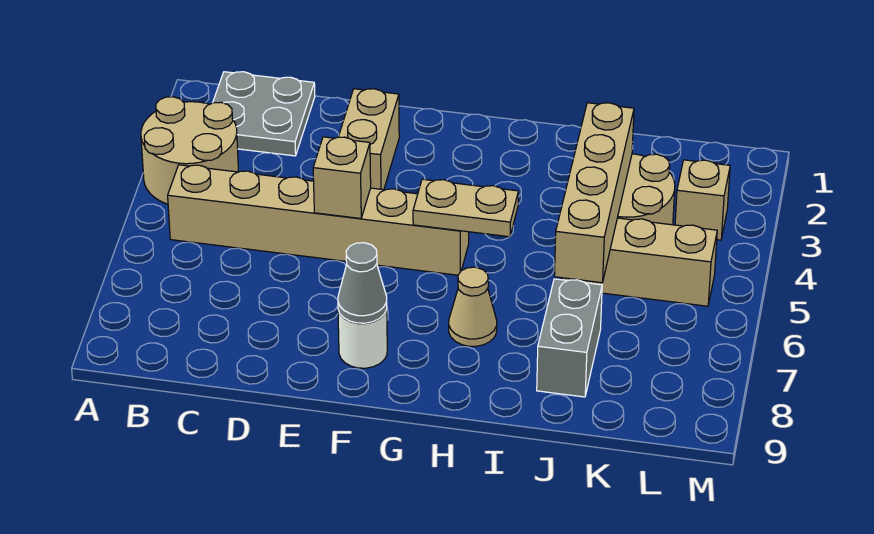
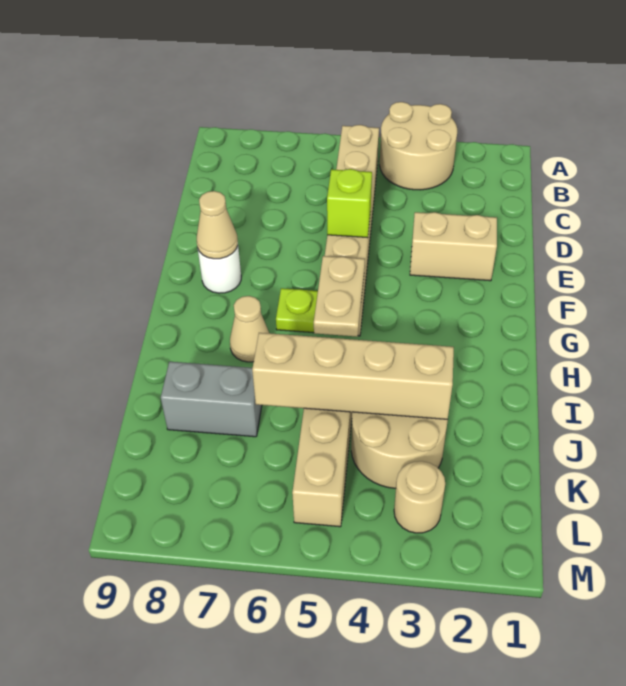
grey 2x2 plate [213,72,315,156] -> none
tan 1x1 brick [313,137,371,218] -> lime 1x1 brick [327,169,372,238]
grey 1x1 cone [338,243,387,323] -> tan 1x1 cone [197,191,238,259]
none -> lime 1x1 plate [276,288,318,333]
tan 1x1 brick [675,160,730,240] -> tan 1x1 round brick [394,461,445,533]

